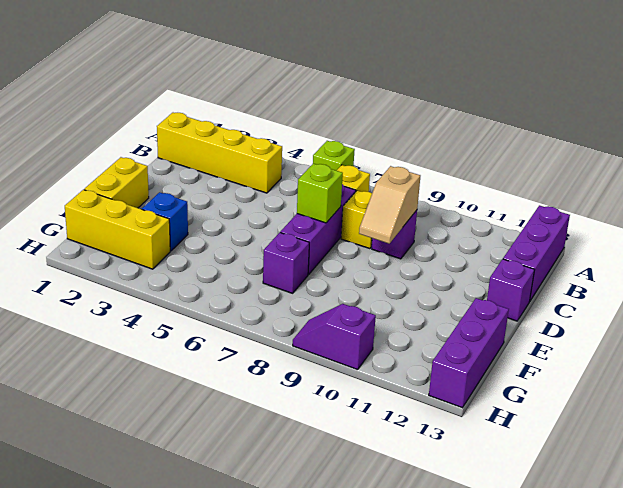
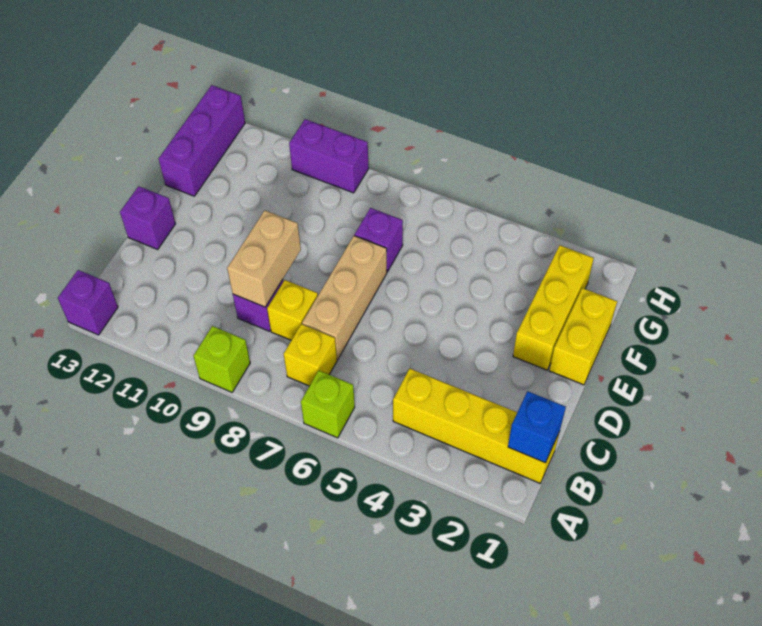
purple 1x3 brick [503,206,570,301] -> purple 1x1 brick [58,270,118,335]
purple 1x3 brick [280,184,356,275] -> tan 1x3 brick [302,236,387,360]
tan 1x2 slope [359,166,420,244] -> tan 1x2 brick [227,210,301,307]
lime 1x1 brick [297,164,343,223] -> lime 1x1 brick moved to [193,326,250,392]
blue 1x1 brick [142,192,188,251] -> blue 1x1 brick moved to [508,391,566,463]
yellow 1x3 brick [65,190,170,269] -> yellow 1x3 brick turned to [513,245,594,370]
purple 1x2 slope [293,304,376,370] -> purple 1x2 brick [289,119,369,193]

